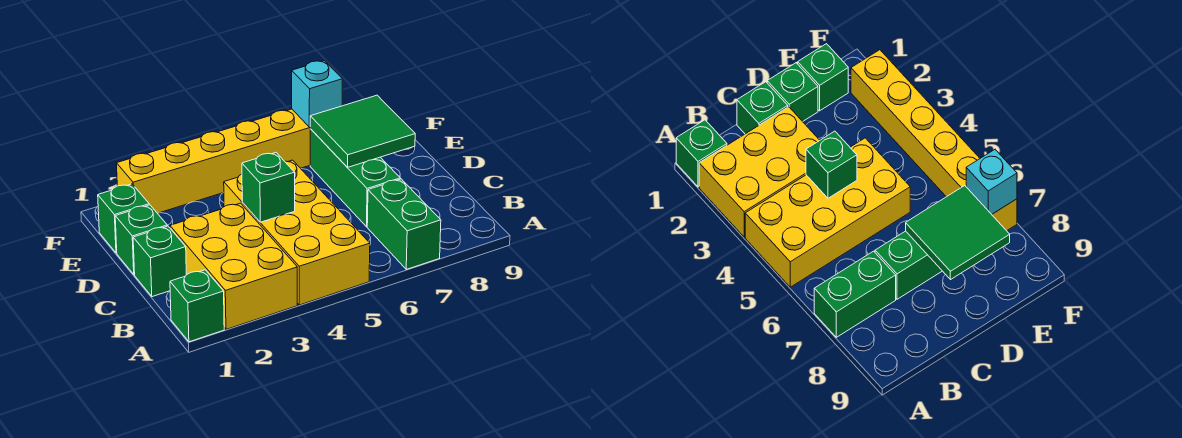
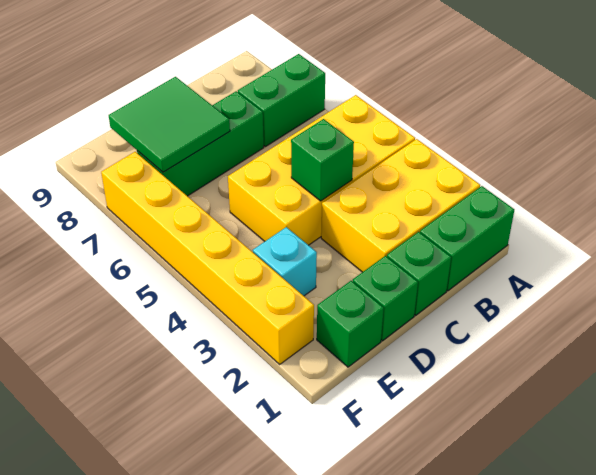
green 1x1 brick [170,270,224,342] -> green 1x2 brick [420,186,514,291]
cyan 1x1 brick [292,61,342,127] -> cyan 1x1 brick moved to [253,227,317,296]

